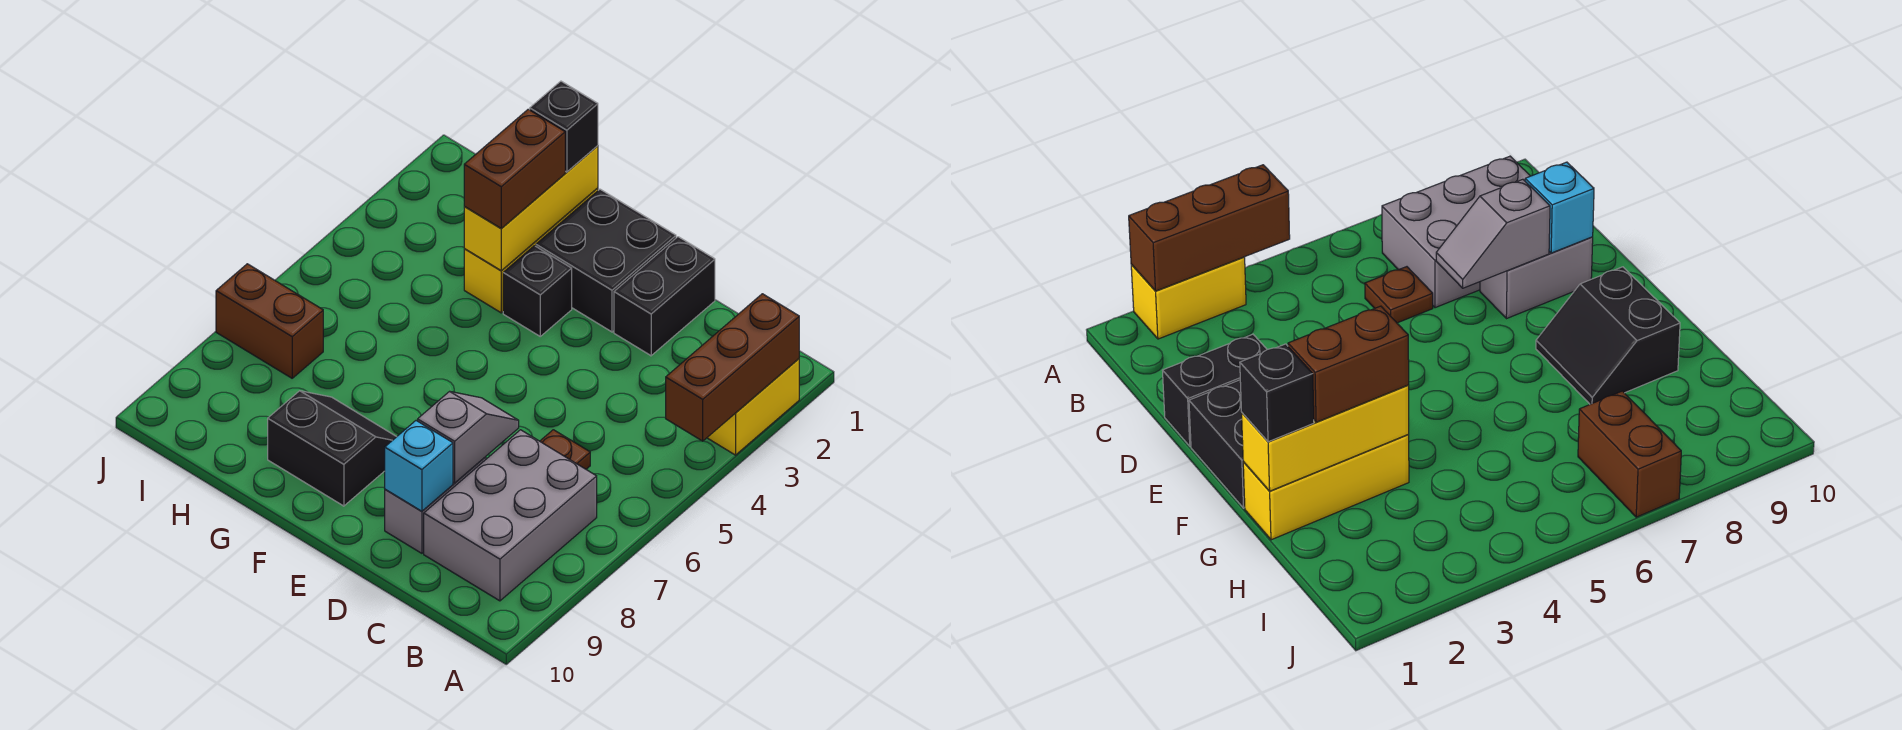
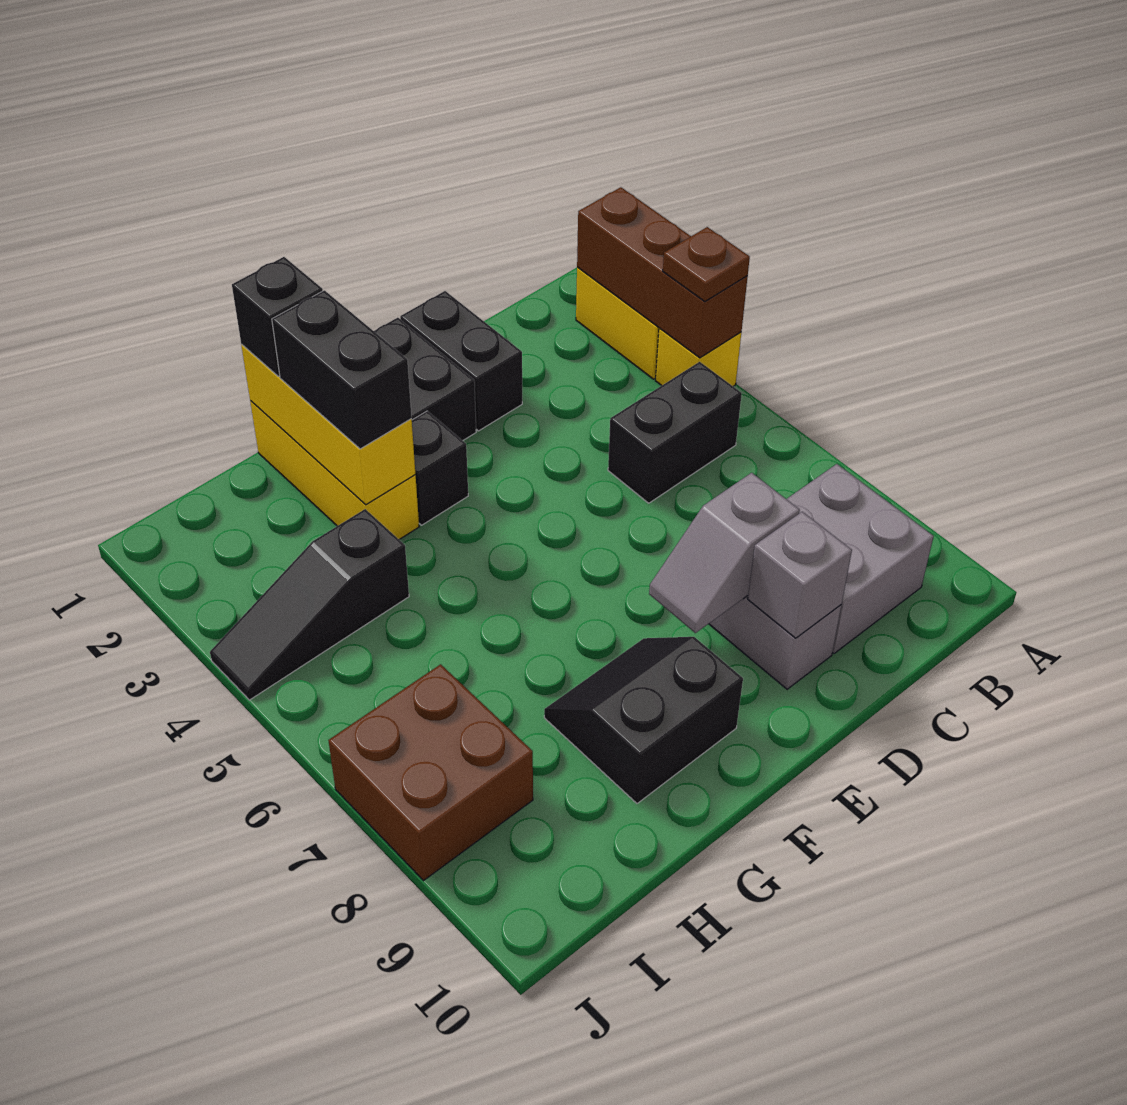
none -> yellow 1x1 brick [656,328,741,386]
none -> black 1x2 brick [608,362,742,503]
grey 2x3 brick [424,430,597,601] -> grey 2x2 brick [787,464,934,653]
brown 1x1 plate [540,430,590,469] -> brown 1x1 plate moved to [663,227,750,302]
grey 1x2 slope [418,391,519,483] -> grey 1x2 slope turned to [649,473,800,633]
cyan 1x1 brick [385,421,453,511] -> grey 1x1 brick [748,512,852,638]
brown 1x2 brick [464,109,565,229] -> black 1x2 brick [272,290,412,449]
none -> black 1x3 slope [210,509,409,700]
brown 1x2 brick [216,264,323,378] -> brown 2x2 brick [328,664,533,881]

